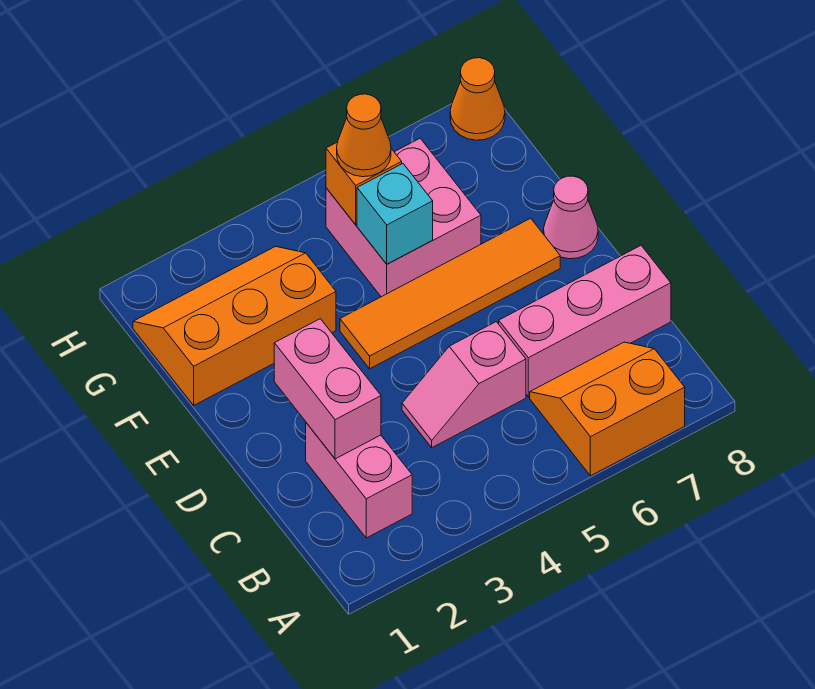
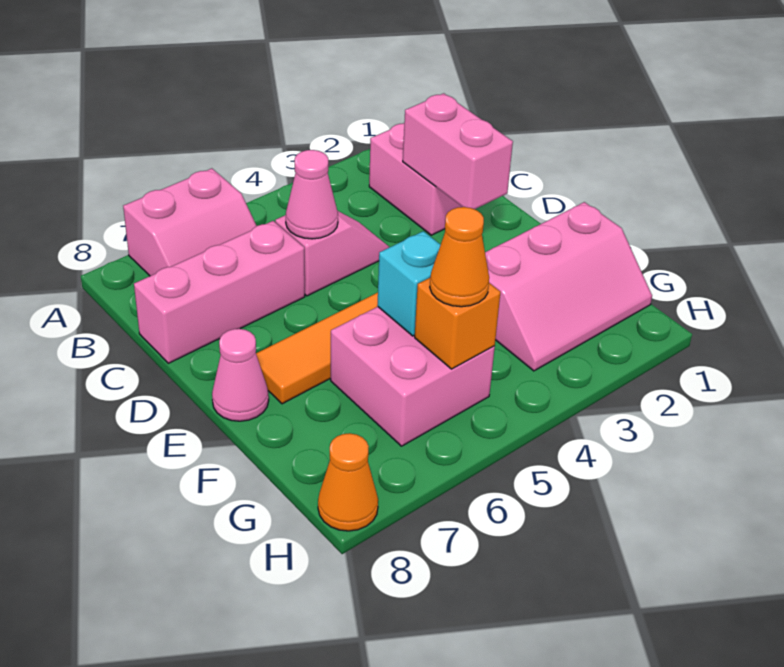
orange 2x2 slope [530,342,685,476] -> pink 2x2 slope [123,168,256,276]
none -> pink 1x1 cone [286,150,338,239]
orange 2x3 slope [133,246,336,405] -> pink 2x3 slope [485,202,652,371]

